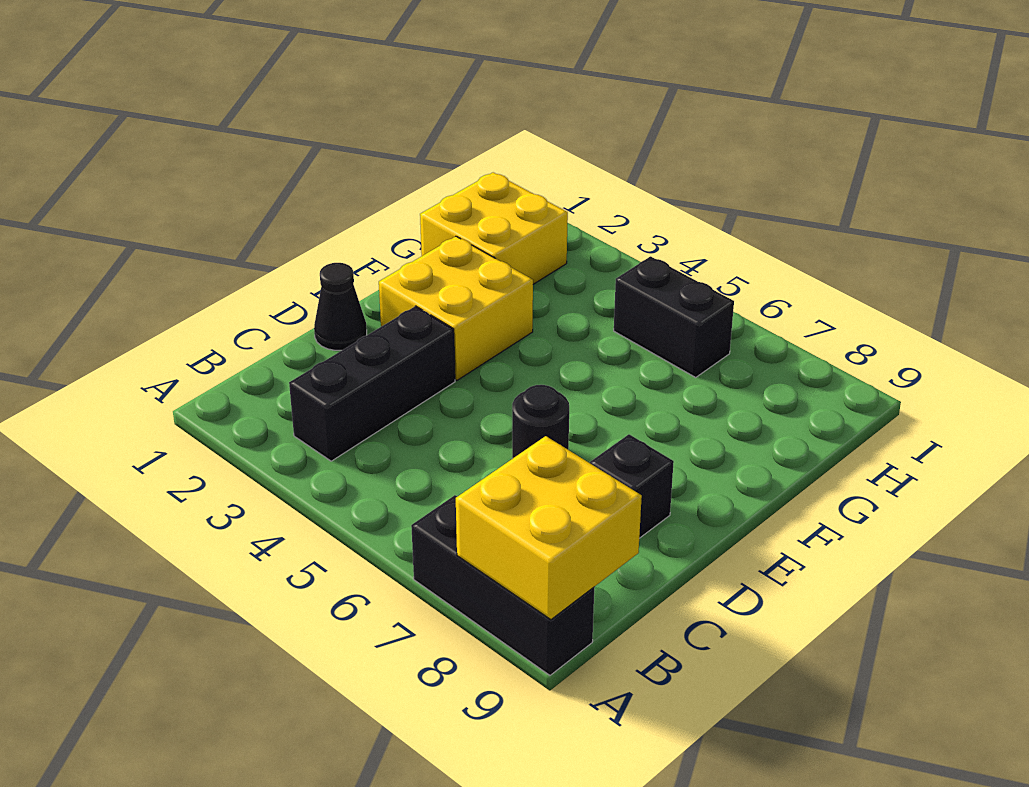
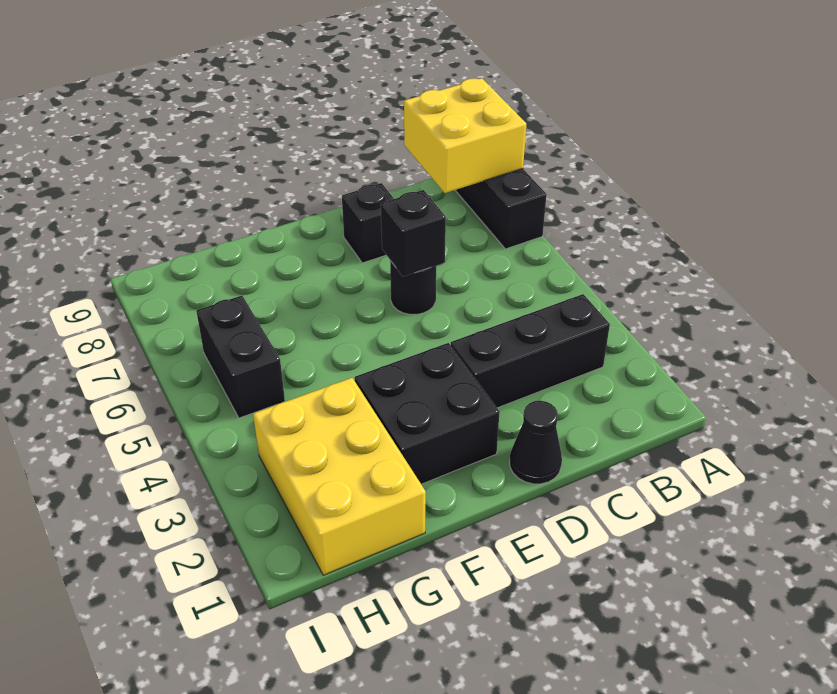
none -> black 1x1 brick [381,190,446,277]
yellow 2x2 brick [379,236,533,380] -> black 2x2 brick [355,343,500,484]
yellow 2x2 brick [420,172,568,284] -> yellow 2x3 brick [253,378,426,575]

